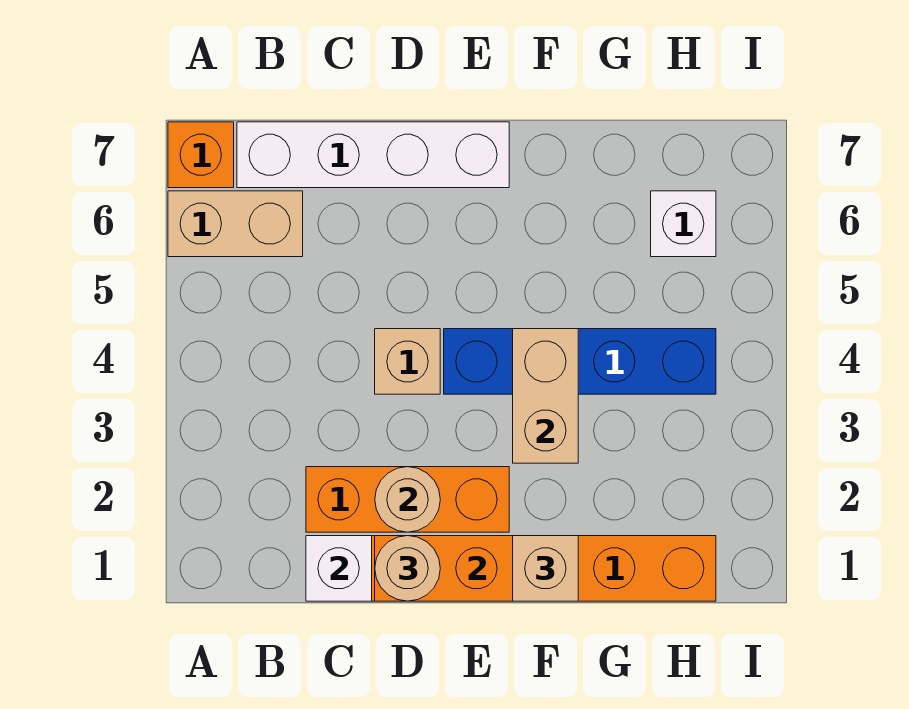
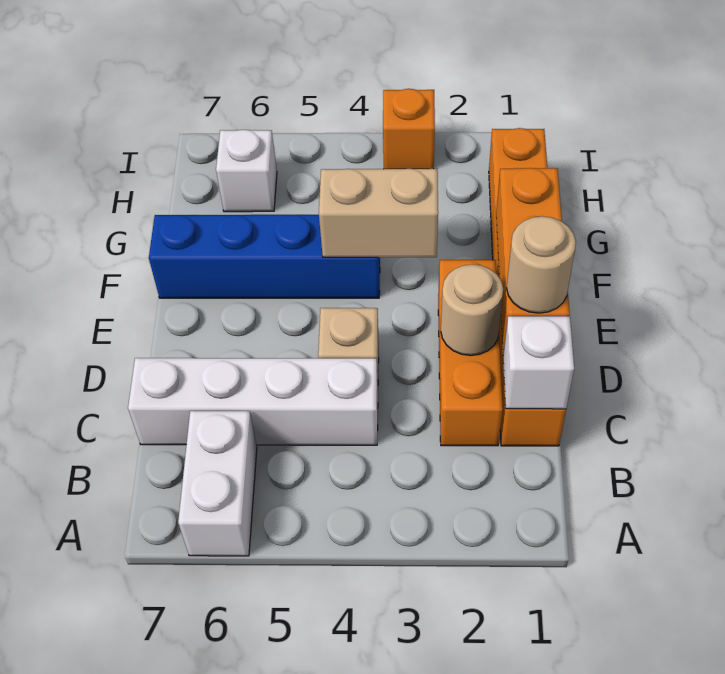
tan 1x2 brick [168,191,303,257] -> white 1x2 brick [178,411,257,556]
orange 1x1 brick [168,122,234,188] -> orange 1x1 brick moved to [383,89,435,169]
white 1x4 brick [237,122,509,188] -> white 1x4 brick turned to [128,358,378,445]
blue 1x4 brick [444,329,716,394] -> blue 1x4 brick turned to [149,215,380,298]
tan 1x1 brick [513,536,578,601] -> none

